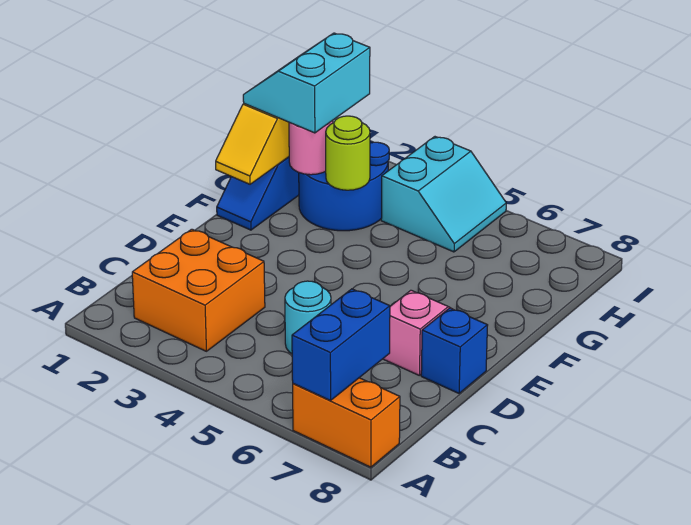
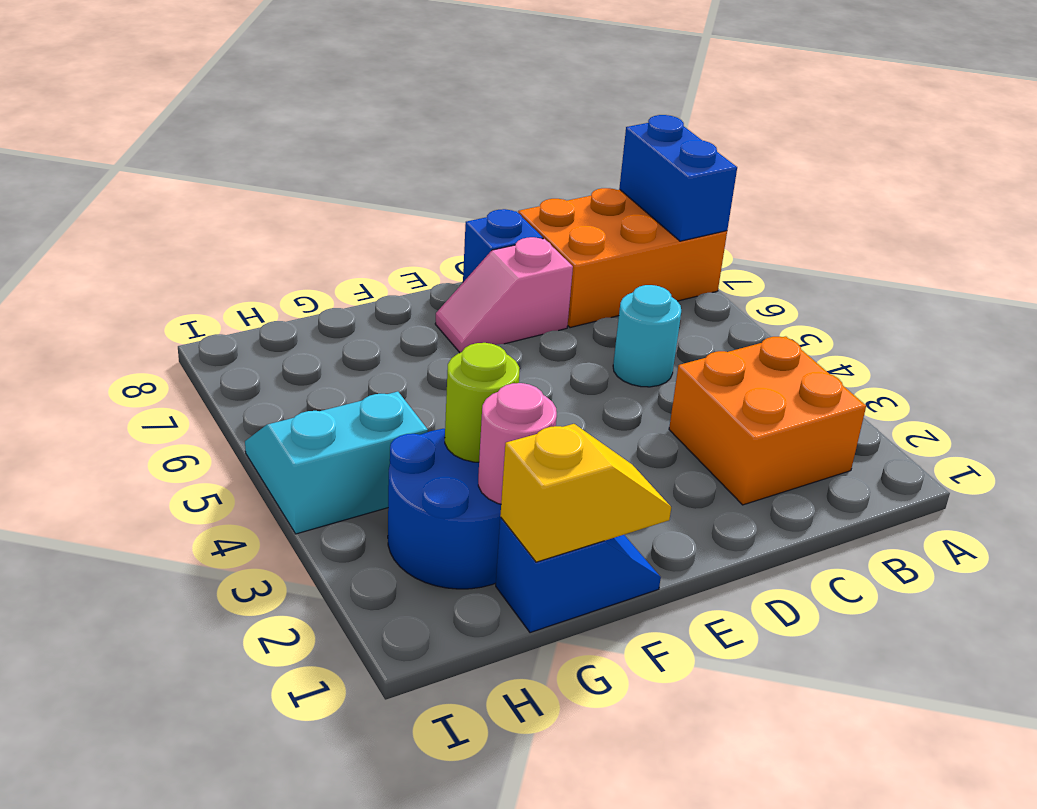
orange 1x2 brick [293,378,400,467] -> orange 2x3 brick [518,188,727,328]
blue 1x2 brick [292,289,390,401] -> blue 1x2 brick turned to [619,115,737,241]
cyan 2x2 slope [243,33,370,133] -> none

